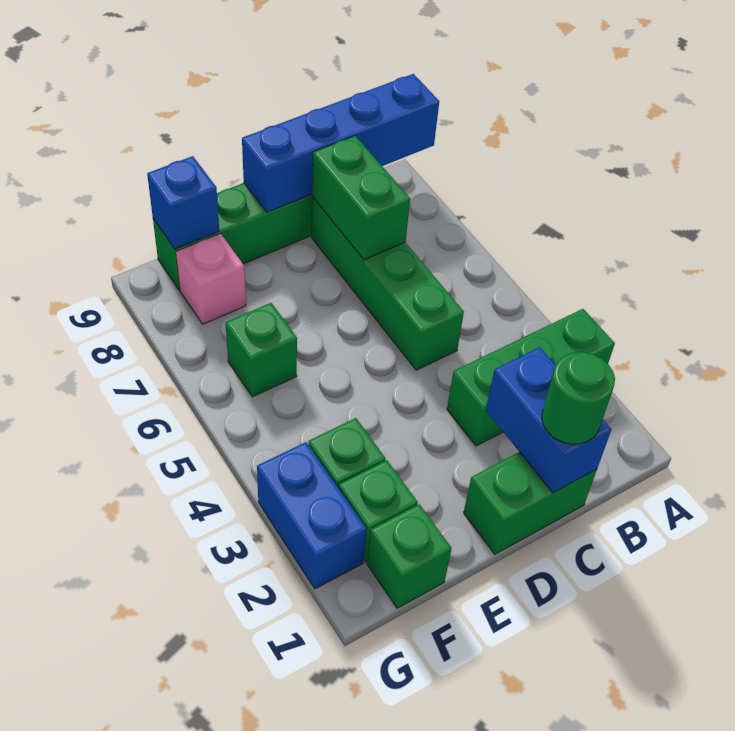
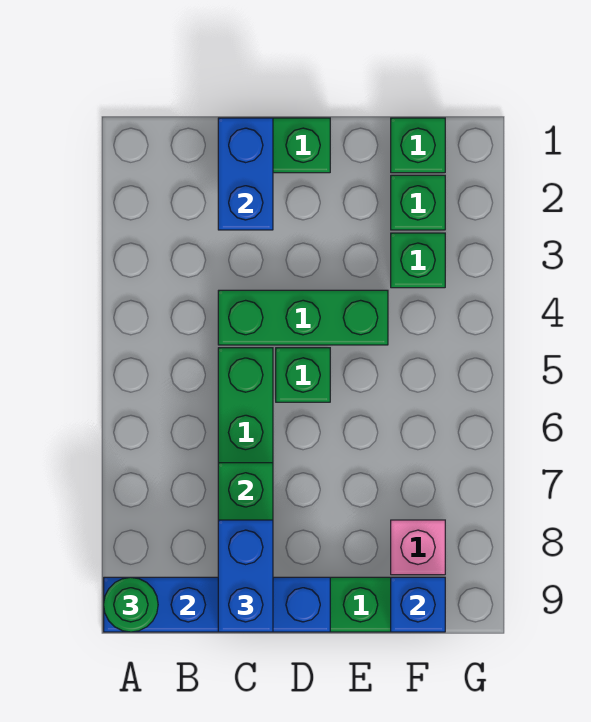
green 1x3 brick [447,309,615,446] -> green 1x3 brick moved to [218,290,388,345]
green 1x1 round brick [542,352,615,444] -> green 1x1 round brick moved to [104,577,158,632]
green 1x1 brick [226,303,297,397] -> green 1x1 brick moved to [276,348,330,402]
blue 1x2 brick [257,442,366,589] -> blue 1x2 brick moved to [218,520,273,632]

